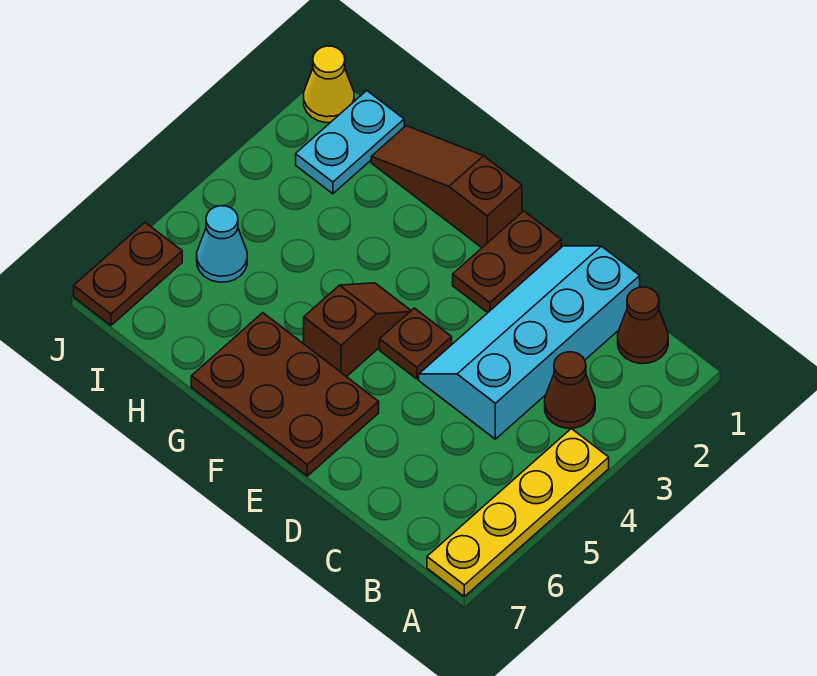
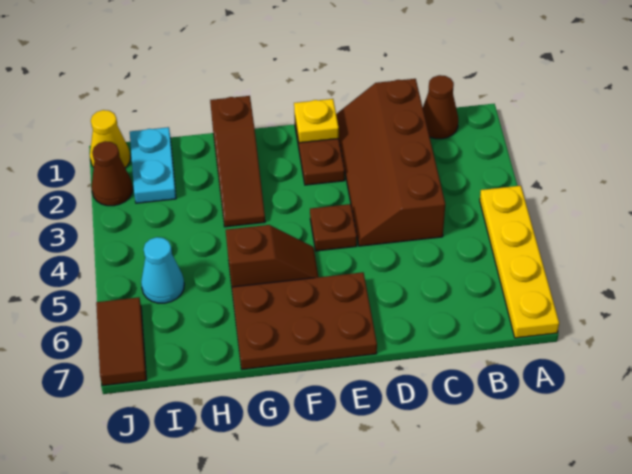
brown 1x1 cone [545,352,595,428] -> brown 1x1 cone moved to [91,141,133,206]
cyan 2x4 slope [419,246,640,439] -> brown 2x4 slope [336,79,445,246]
none -> yellow 1x1 plate [294,99,339,143]
brown 1x3 slope [371,126,522,248] -> brown 1x3 slope turned to [210,96,265,227]
brown 1x2 slope [304,283,411,377] -> brown 1x2 slope turned to [226,225,318,287]
brown 1x2 plate [74,223,182,325] -> brown 1x2 tile [96,297,146,386]

